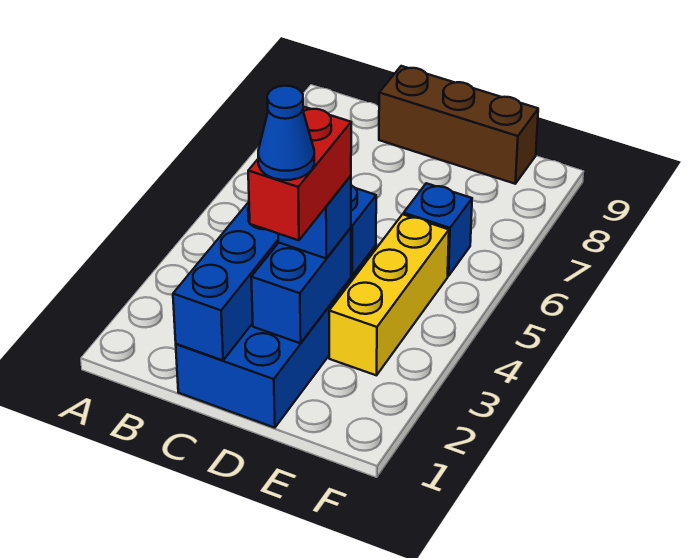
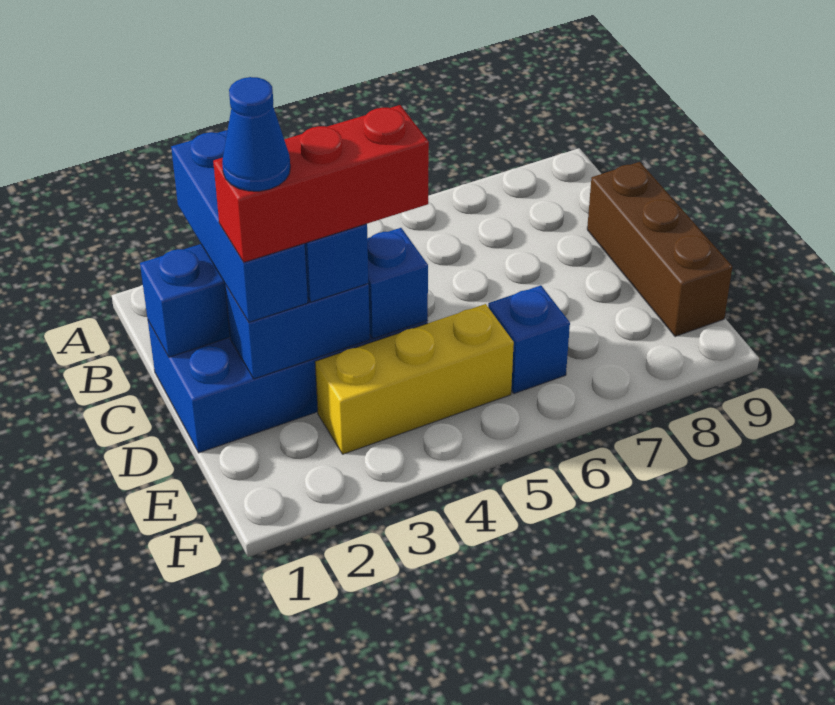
none -> blue 1x3 brick [171,130,308,322]
red 1x2 brick [248,107,351,240] -> red 1x3 brick [213,105,429,262]

